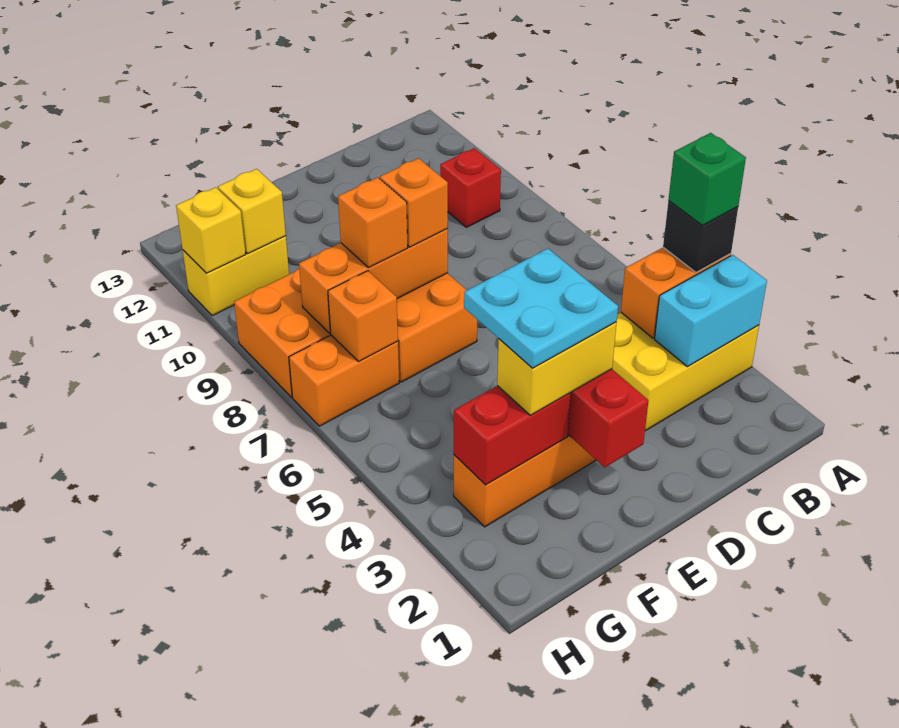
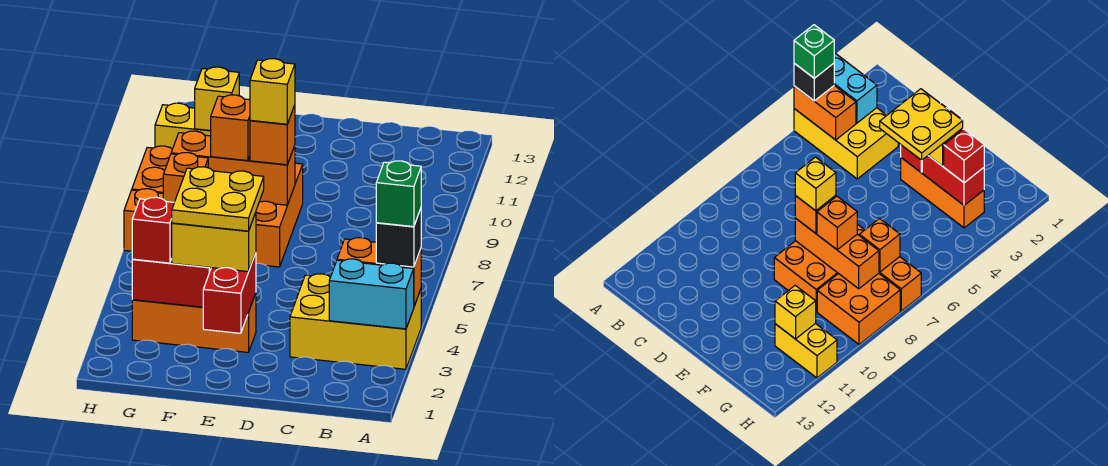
red 1x1 brick [440,148,501,227] -> red 1x1 brick moved to [132,197,174,263]
cyan 2x2 plate [464,249,618,368] -> yellow 2x2 plate [172,167,264,231]
yellow 1x1 brick [176,187,246,273] -> yellow 1x1 brick moved to [250,59,295,124]

